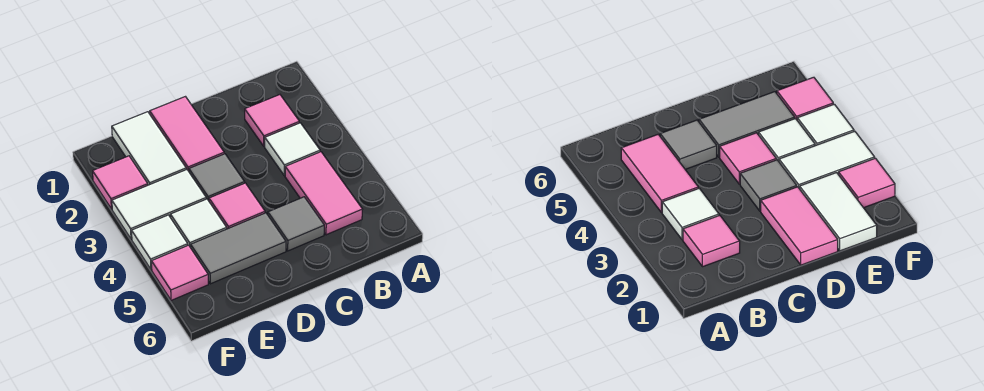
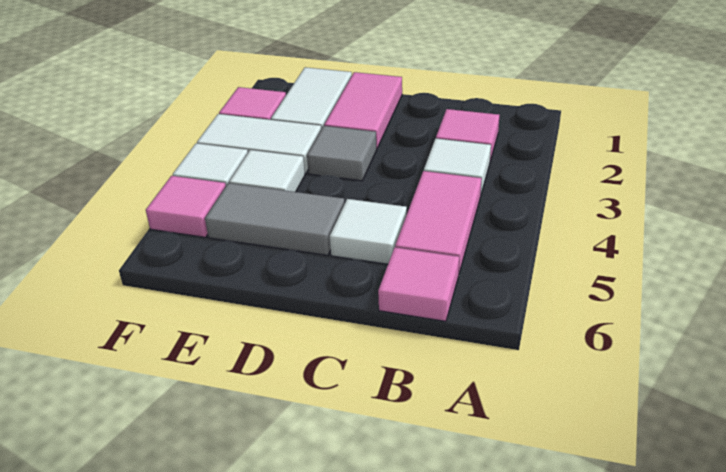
grey 1x1 tile [268,197,324,251] -> white 1x1 tile [330,199,407,264]
pink 1x1 tile [209,183,265,229] -> pink 1x1 tile moved to [378,247,459,321]

